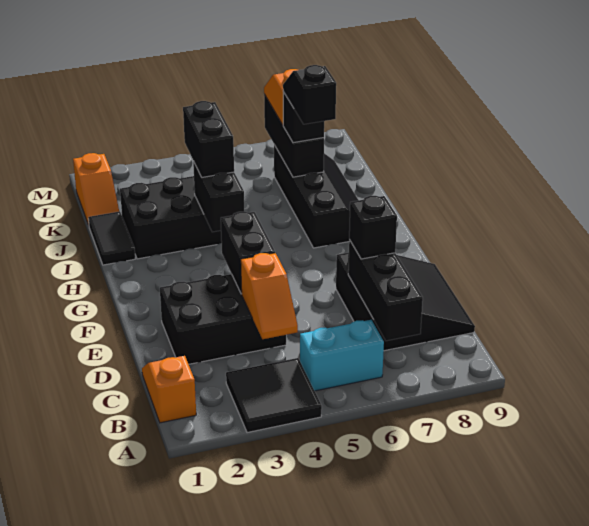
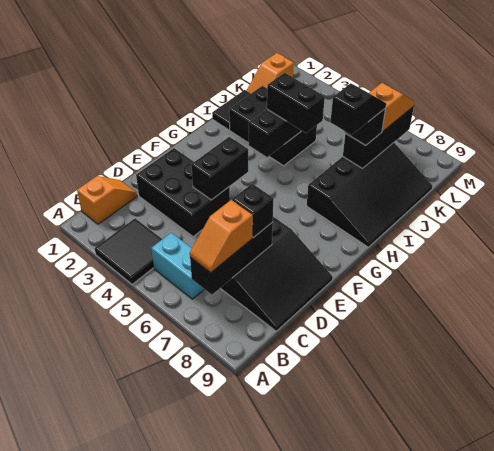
orange 1x2 slope [241,253,298,339] -> orange 1x2 slope moved to [190,200,253,273]
black 2x4 slope [274,145,358,248] -> black 3x4 slope [307,143,433,247]
black 1x2 brick [183,101,234,177] -> black 1x2 brick turned to [267,73,325,133]

